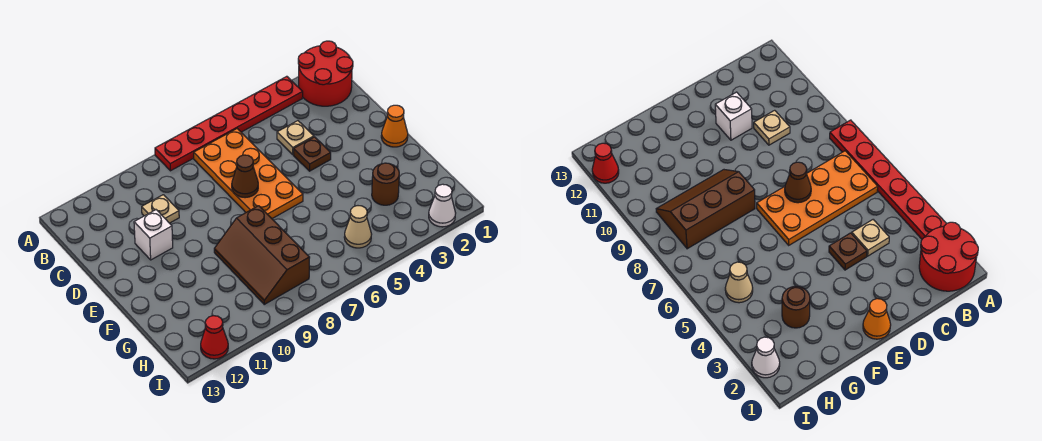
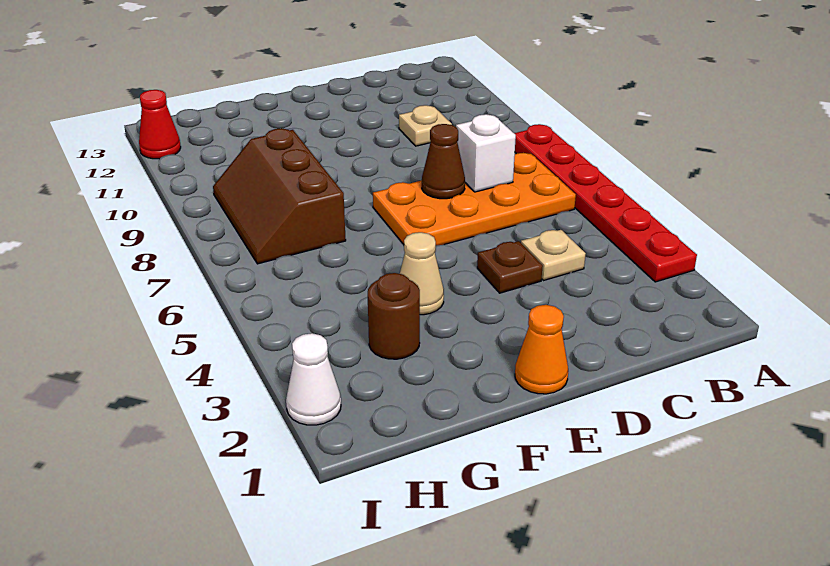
red 2x2 round brick [298,41,353,106] -> none
white 1x1 brick [134,210,173,260] -> white 1x1 brick moved to [456,114,516,192]
brown 2x3 slope [214,206,310,304] -> brown 2x3 slope turned to [213,128,346,264]
tan 1x1 cone [344,206,372,248] -> tan 1x1 cone moved to [399,232,444,315]

